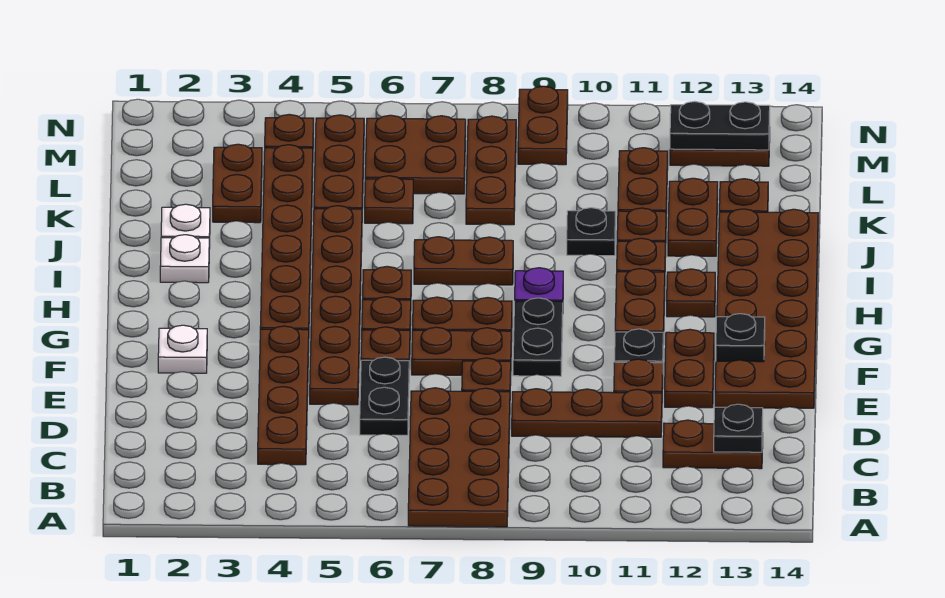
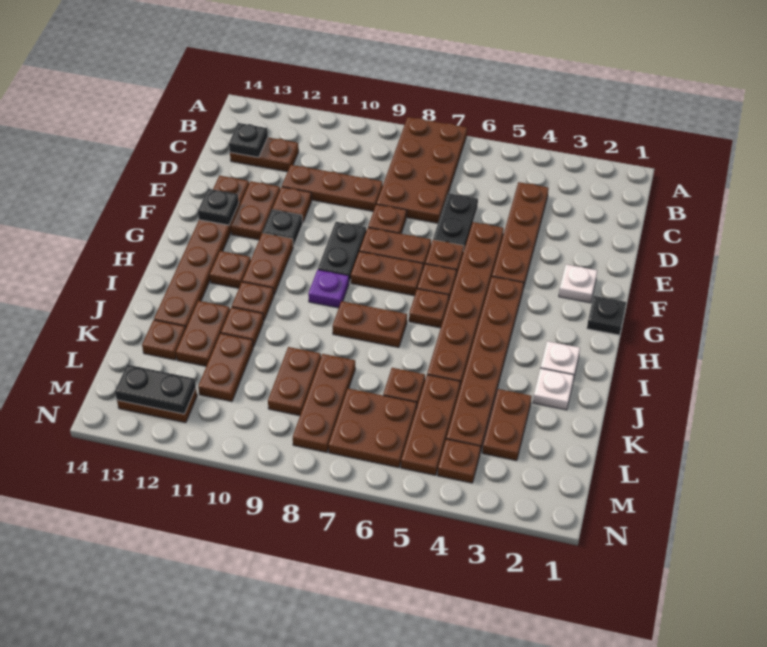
brown 2x6 plate [715,209,818,408] -> brown 1x6 plate [154,176,249,328]
black 1x1 plate [567,208,616,256] -> black 1x1 plate moved to [587,296,626,335]
brown 1x2 plate [518,86,568,165] -> brown 1x2 plate moved to [268,347,321,416]

